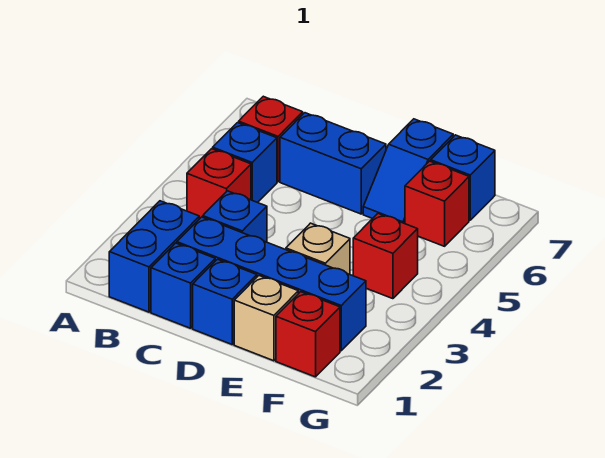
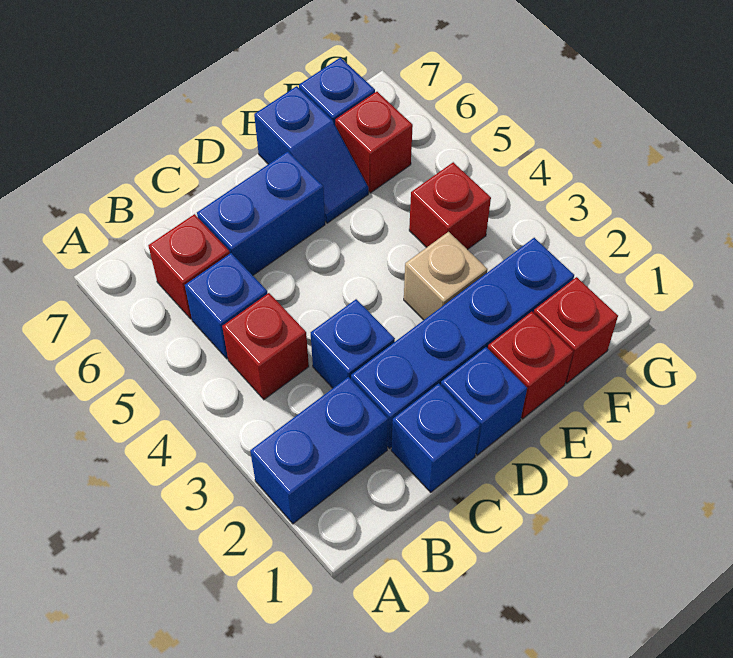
blue 1x2 brick [109,201,199,312] -> blue 1x2 brick turned to [250,377,388,524]
tan 1x1 brick [234,276,298,361] -> red 1x1 brick [488,312,573,419]

